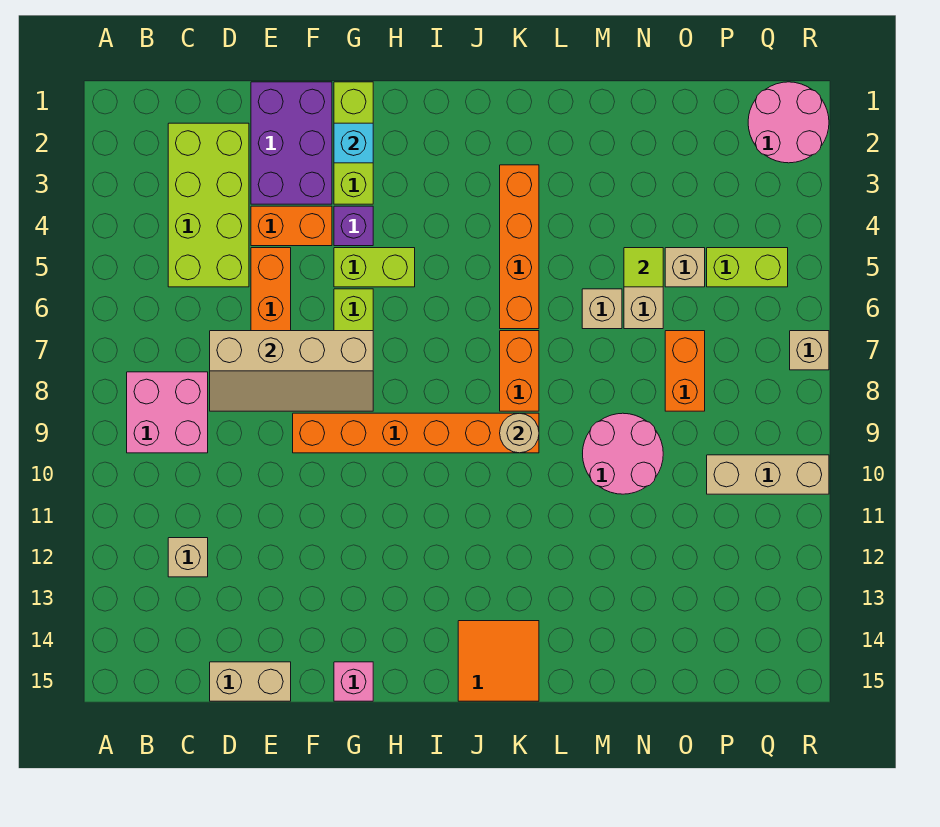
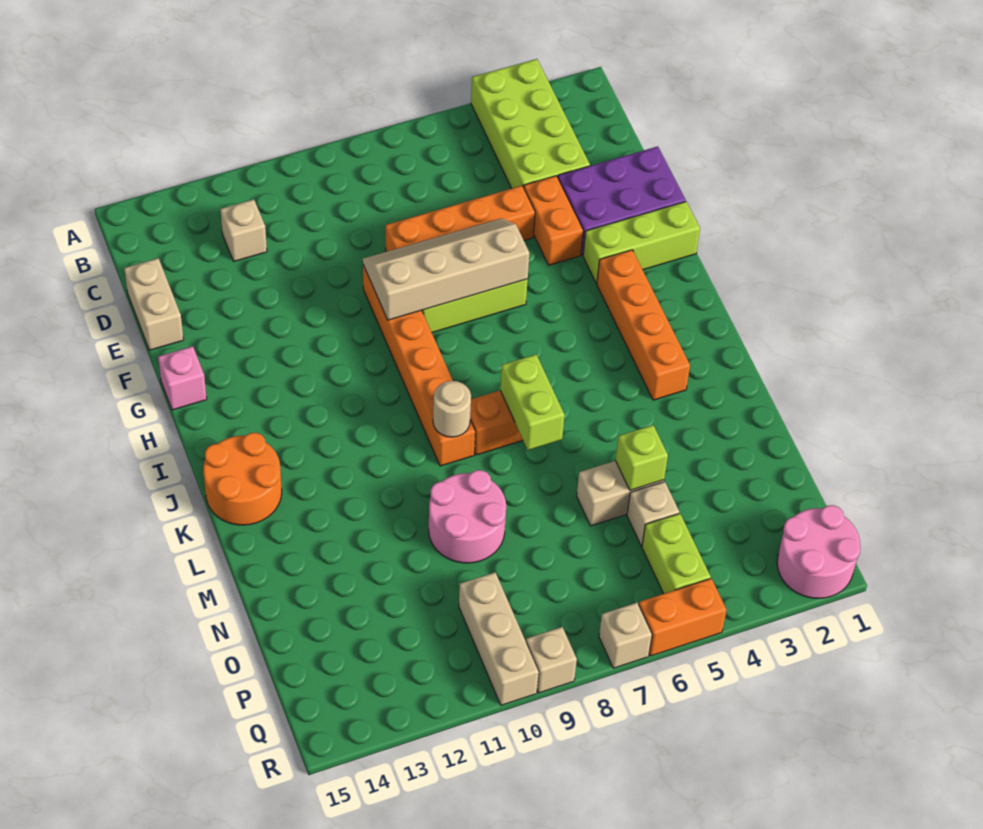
pink 2x2 brick [127,372,208,453] -> none
lime 2x4 brick [168,123,249,287] -> lime 2x4 brick turned to [471,59,590,188]
tan 2x4 slope [210,331,373,411] -> tan 2x4 slope turned to [363,218,529,320]
cyan 1x1 brick [334,123,373,163] -> none
purple 1x1 brick [334,206,373,246] -> none
lime 1x2 brick [334,248,415,287] -> lime 1x2 brick moved to [500,355,565,450]
orange 2x2 tile [458,621,539,701] -> orange 2x2 round brick [203,433,282,525]
orange 1x4 brick [500,165,539,329] -> orange 1x4 brick turned to [597,250,690,400]
tan 1x1 brick [582,289,622,329] -> tan 1x1 brick moved to [526,627,577,693]
lime 1x1 tile [624,248,663,287] -> lime 1x1 brick [615,425,668,490]
orange 1x2 brick [665,331,705,411] -> orange 1x2 brick moved to [639,578,727,656]

